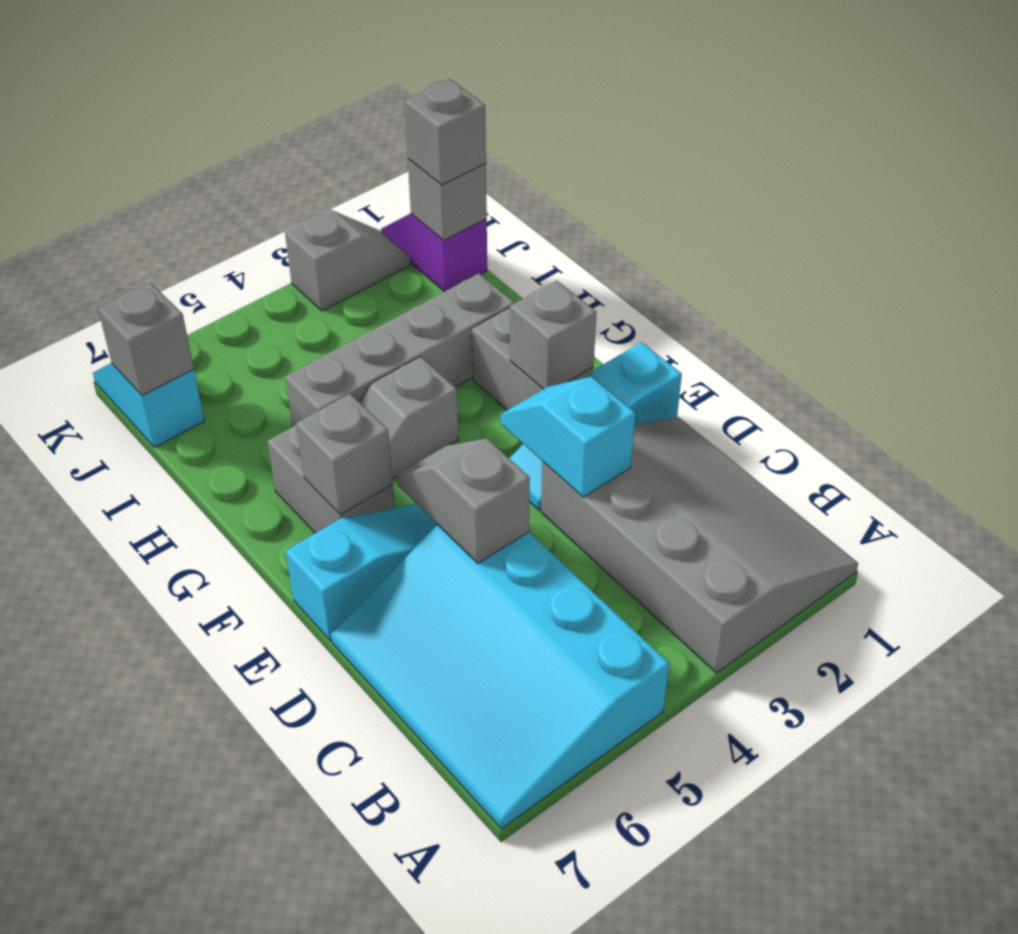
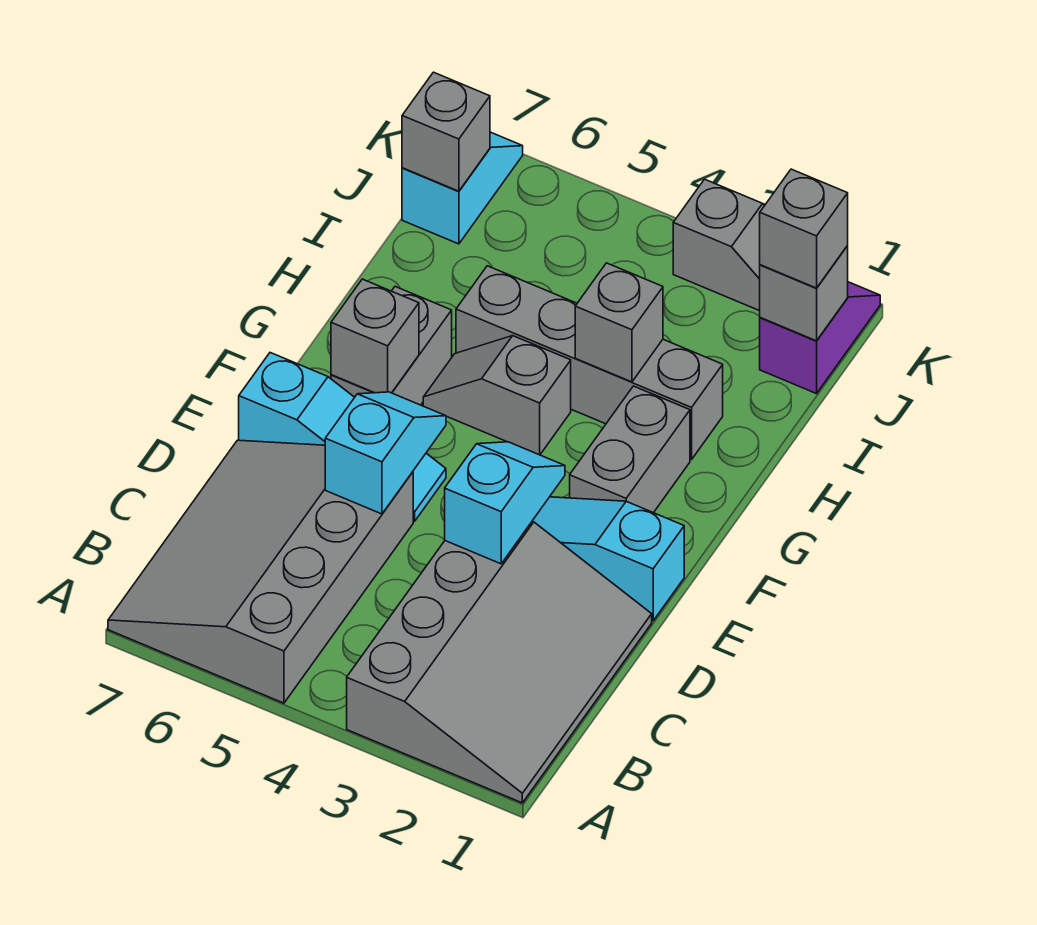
cyan 3x4 slope [331,525,669,829] -> grey 3x4 slope [108,440,413,703]
grey 1x2 slope [396,438,530,563] -> cyan 1x2 slope [325,392,446,514]
grey 1x1 brick [510,280,597,389] -> grey 1x1 brick moved to [575,263,663,382]

